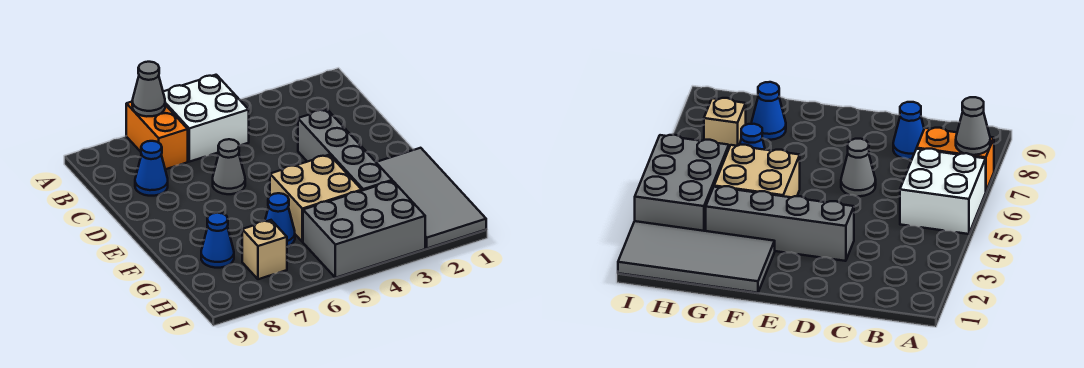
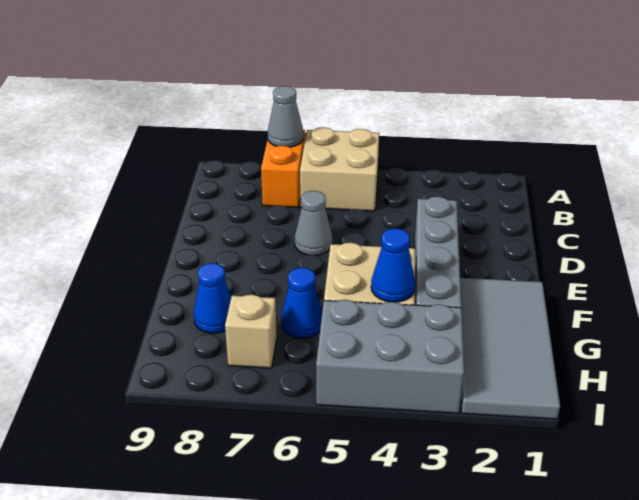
white 2x2 brick [163,75,249,162] -> tan 2x2 brick [300,127,379,211]
blue 1x1 cone [135,141,168,196] -> blue 1x1 cone moved to [371,228,415,302]

